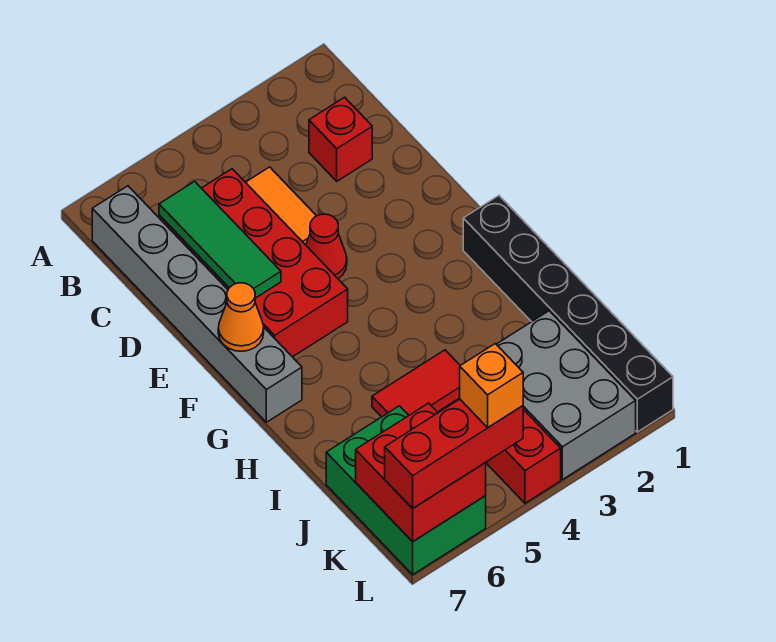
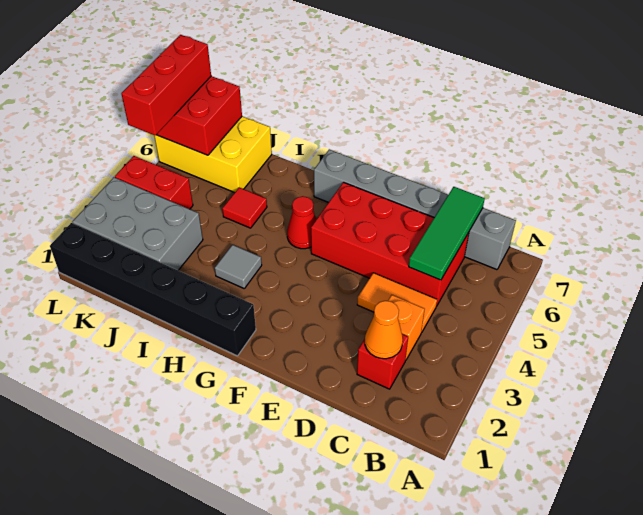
green 1x3 tile [159,181,281,298] -> green 1x3 tile turned to [409,187,485,280]
red 1x1 cone [306,214,347,279] -> red 1x1 cone moved to [287,196,316,249]
orange 1x1 cone [218,283,264,351] -> orange 1x1 cone moved to [365,301,403,359]
none -> grey 1x1 tile [215,245,262,288]
red 1x2 tile [372,350,460,417] -> red 1x1 tile [222,188,267,228]
green 2x3 brick [326,406,486,575] -> yellow 2x3 brick [154,116,272,193]
orange 1x1 brick [460,344,523,427] -> orange 1x1 brick moved to [388,295,425,360]

